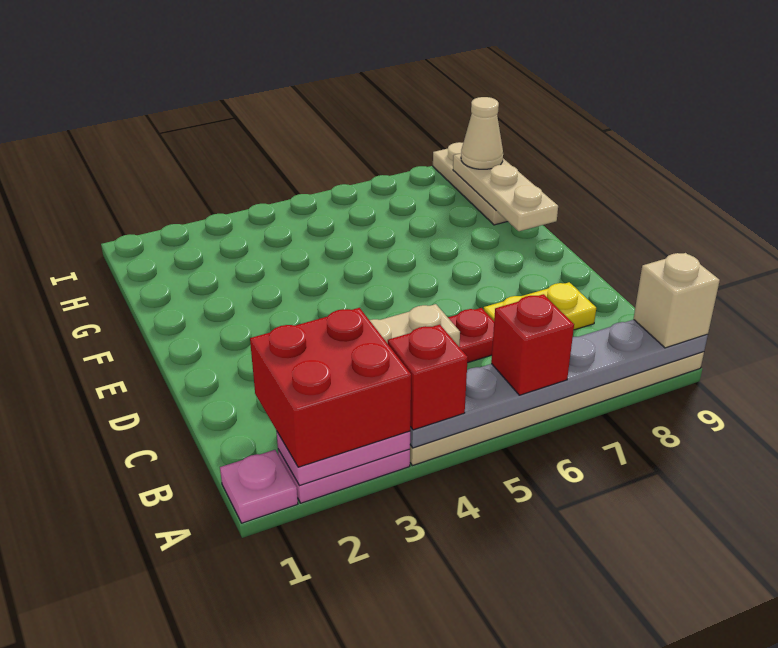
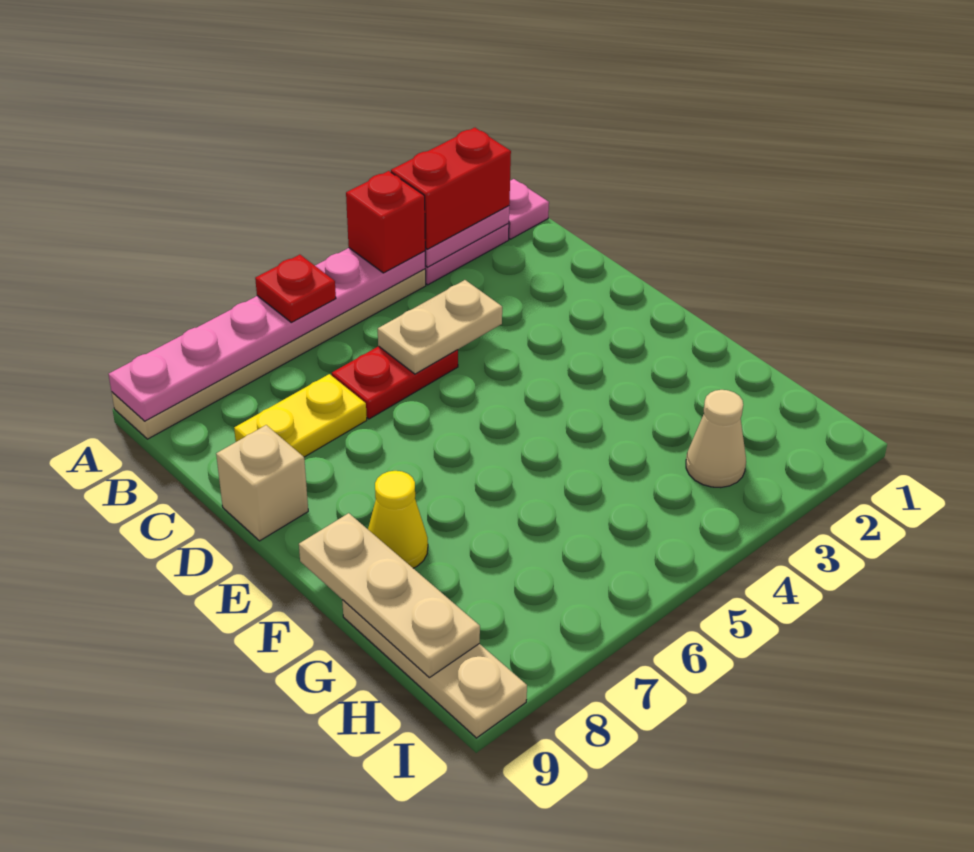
red 2x2 brick [250,308,411,467] -> red 1x2 brick [391,128,511,249]
grey 1x6 plate [410,320,708,448] -> pink 1x6 plate [109,248,425,421]
red 1x1 brick [491,294,574,395] -> red 1x1 plate [255,255,336,322]
tan 1x1 brick [634,253,720,348] -> tan 1x1 brick moved to [216,425,308,541]
none -> yellow 1x1 cone [368,471,428,568]
tan 1x1 cone [461,97,503,169] -> tan 1x1 cone moved to [686,390,746,488]

